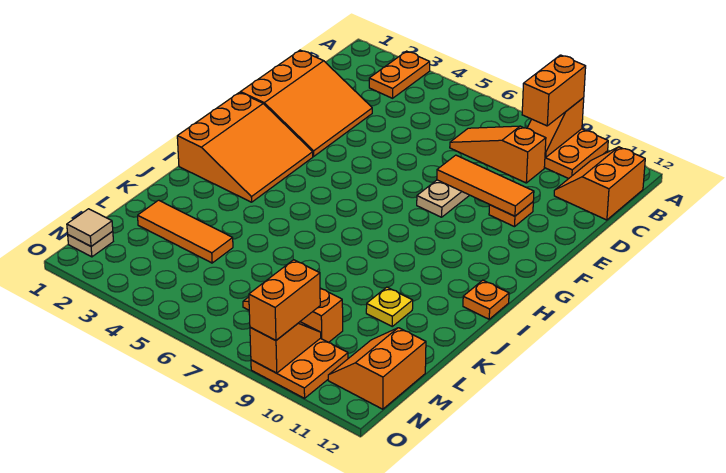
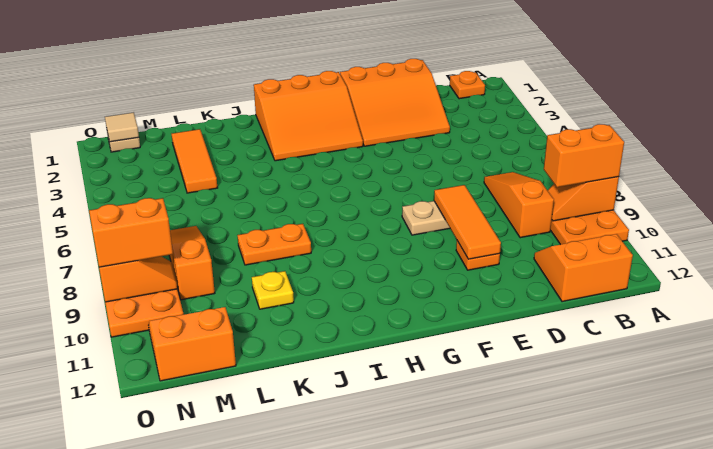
orange 1x2 plate [369,51,430,98] -> orange 1x2 plate moved to [237,224,311,265]
orange 1x1 plate [463,280,509,319] -> orange 1x1 plate moved to [450,71,485,99]

